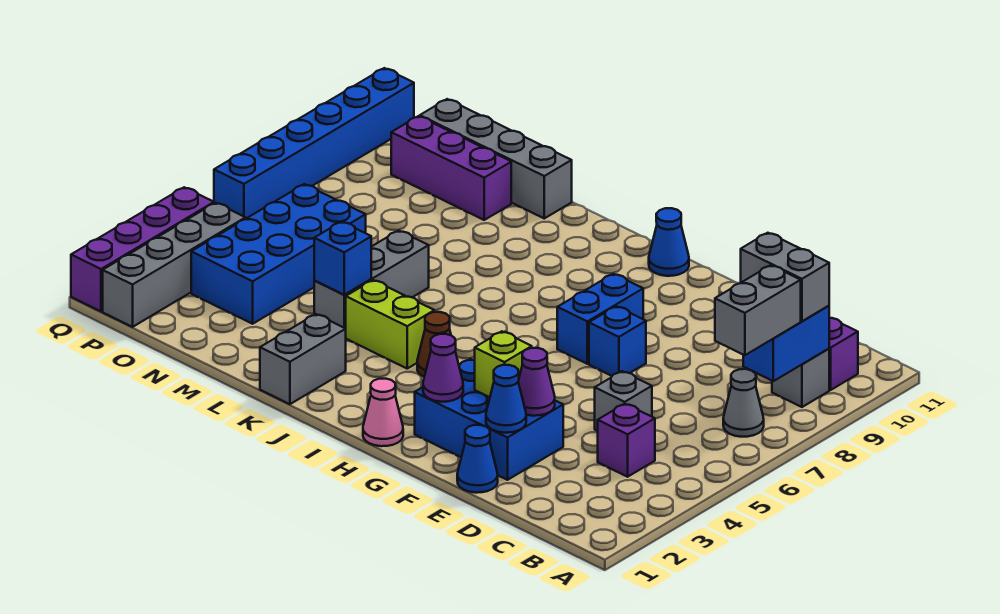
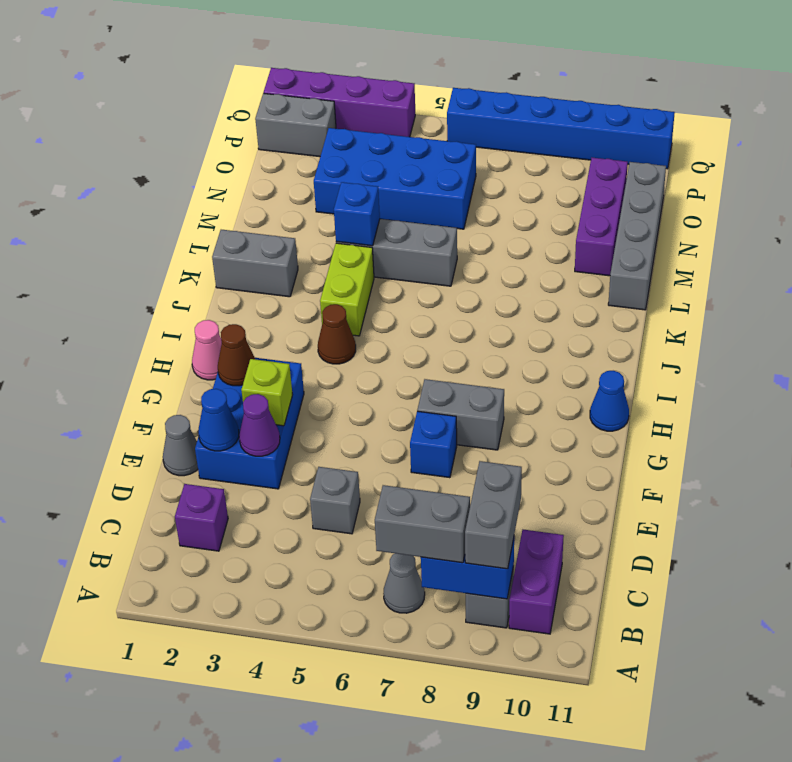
purple 1x1 brick [598,404,655,477] -> purple 1x1 brick moved to [175,484,228,551]
blue 1x1 cone [457,425,498,493] -> grey 1x1 cone [163,415,198,476]
purple 1x1 cone [423,334,463,402] -> brown 1x1 cone [218,324,255,386]
blue 1x2 brick [557,274,643,364] -> grey 1x2 brick [417,379,504,450]
grey 1x4 brick [103,203,246,327] -> grey 1x2 brick [255,93,336,157]

